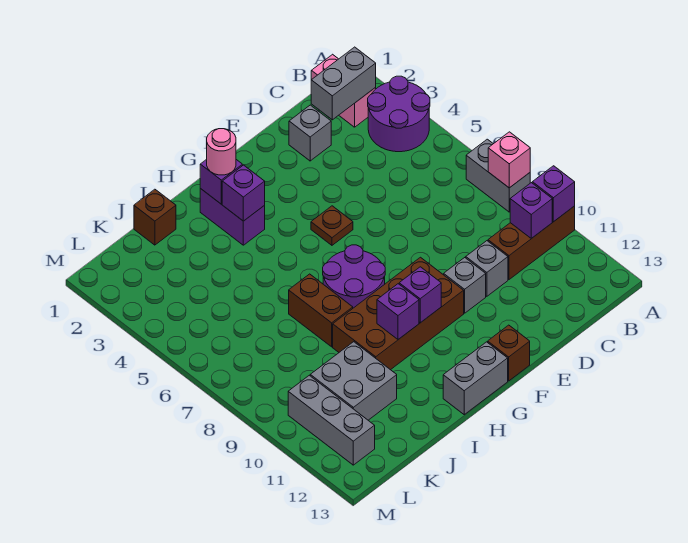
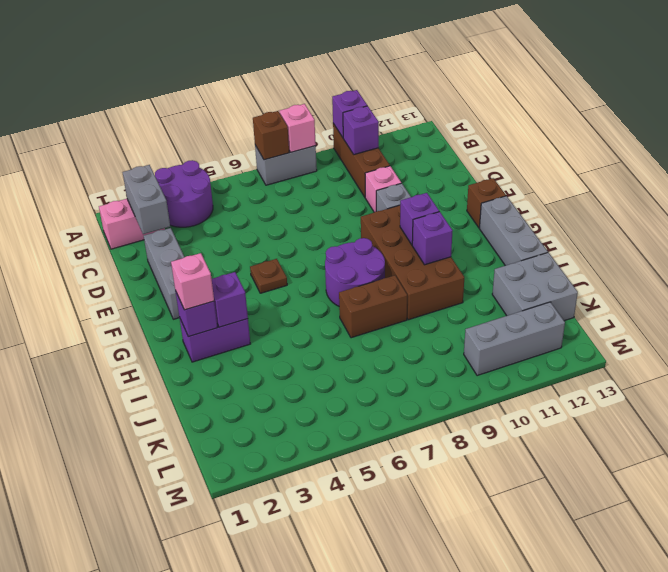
grey 1x1 brick [289,105,331,161] -> grey 1x3 brick [144,228,184,319]
grey 1x1 brick [466,241,508,296] -> pink 1x1 brick [365,166,401,212]
grey 1x2 brick [443,342,508,414] -> grey 1x3 brick [479,196,548,266]
pink 1x1 round brick [207,129,236,175] -> pink 1x1 brick [171,253,214,310]
brown 1x1 brick [134,189,176,245] -> brown 1x1 brick moved to [253,111,289,160]
grey 2x2 brick [310,342,397,420] -> grey 2x2 brick moved to [492,252,578,321]

